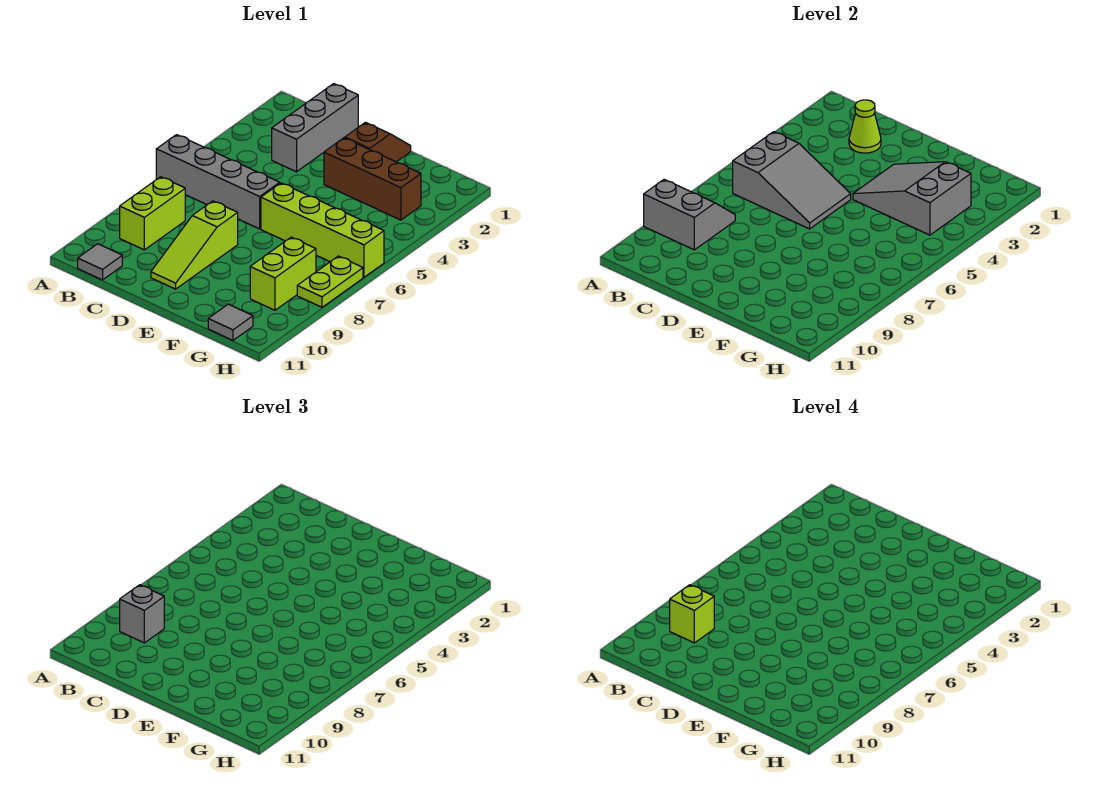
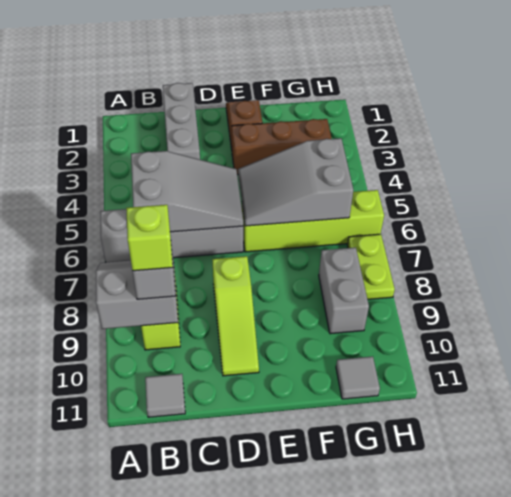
lime 1x1 cone [849,100,881,153] -> none
grey 2x3 slope [853,162,971,235] -> grey 2x3 slope moved to [238,138,353,226]
lime 1x2 brick [250,237,316,310] -> grey 1x2 brick [319,247,369,334]

